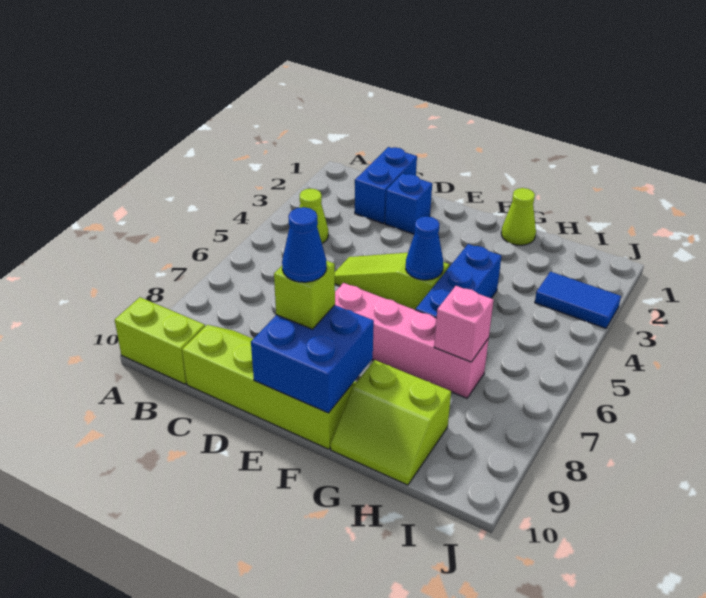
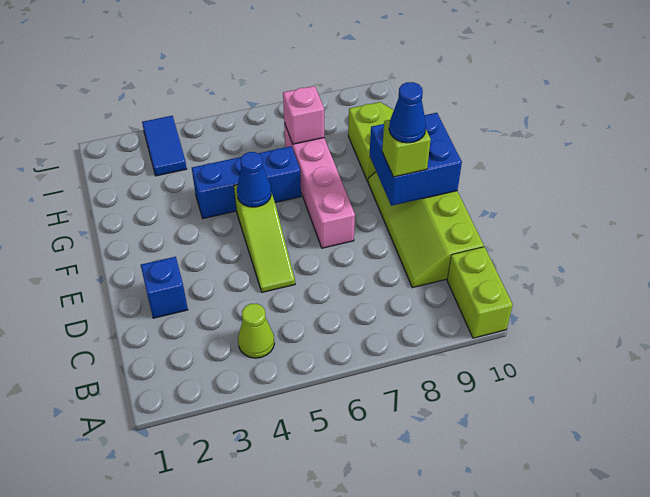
blue 1x2 brick [355,147,417,224] -> none
lime 1x1 cone [501,188,536,245] -> none

